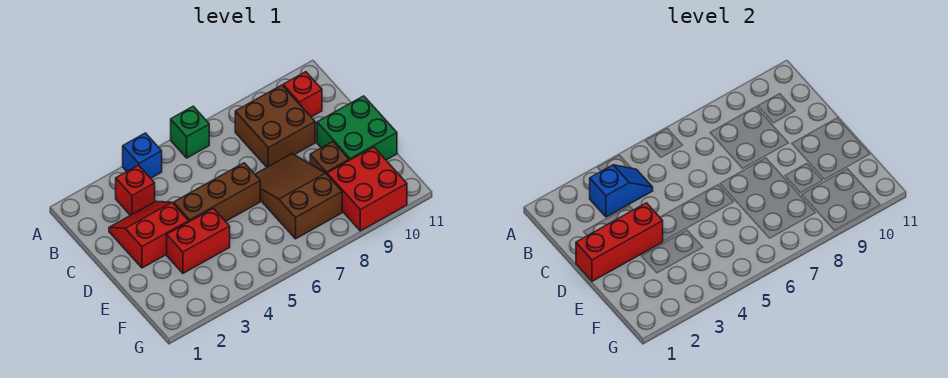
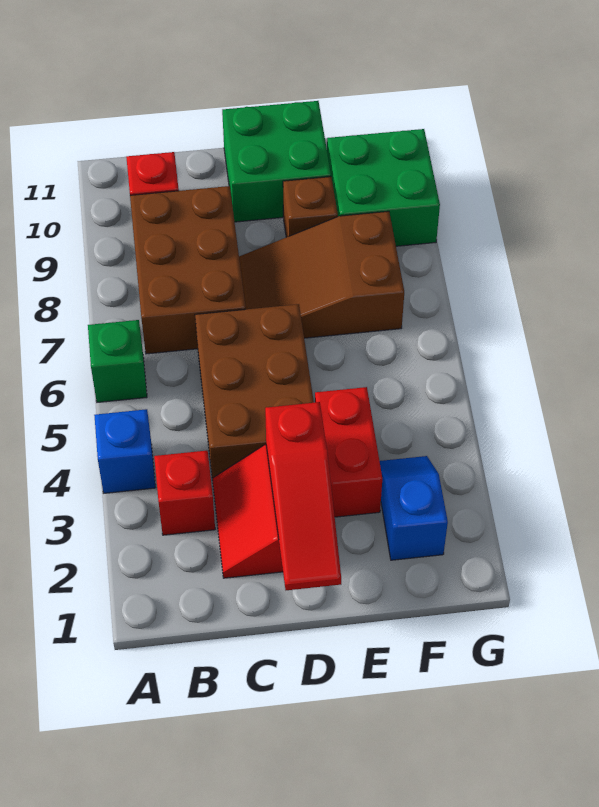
blue 1x2 slope [590,165,653,217] -> blue 1x2 slope moved to [380,456,448,560]
brown 2x2 brick [235,85,315,167] -> brown 2x3 brick [130,186,246,354]
red 1x3 brick [576,203,663,281] -> red 1x3 slope [265,402,341,590]
brown 1x3 brick [174,163,260,222] -> brown 2x3 brick [195,304,314,480]
red 2x2 brick [327,147,407,231] -> green 2x2 brick [327,129,440,246]

